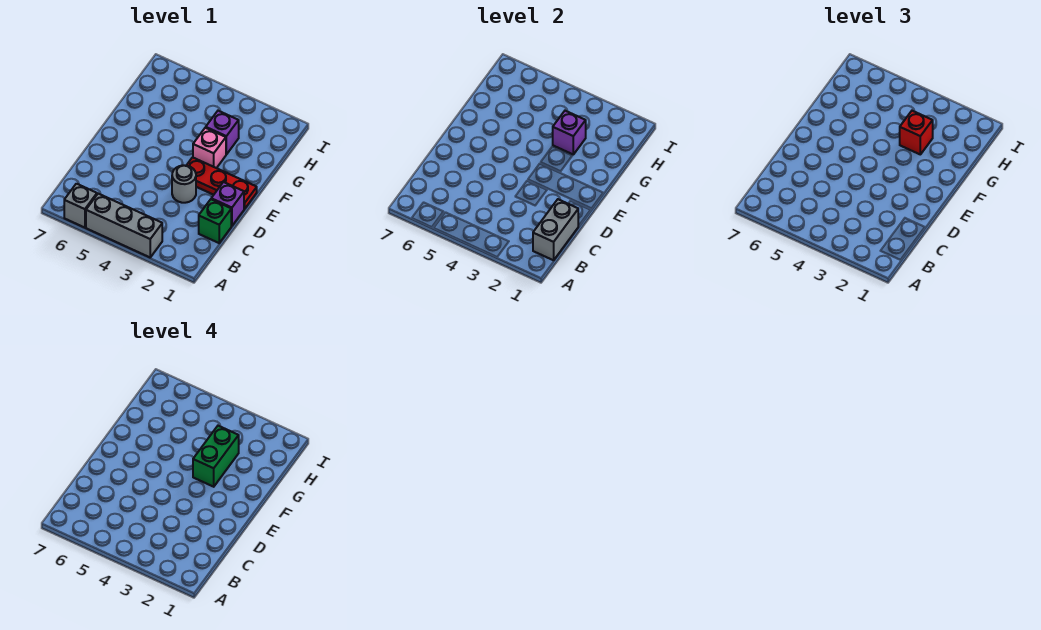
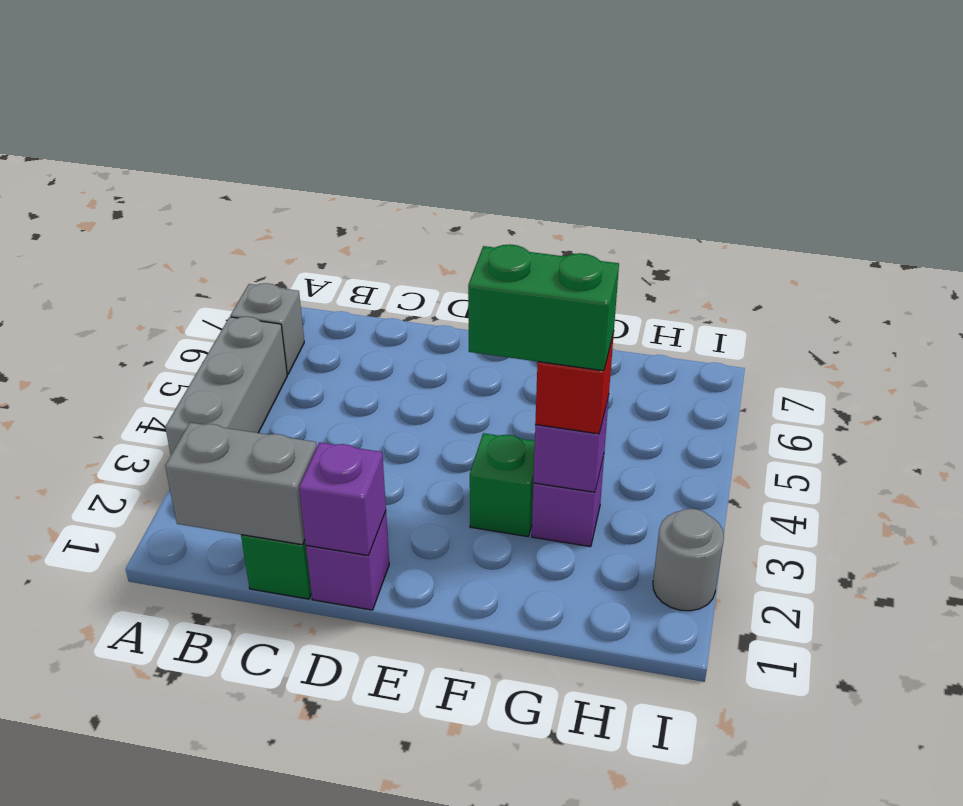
none -> purple 1x1 brick [299,442,386,556]
grey 1x1 round brick [172,165,196,203] -> grey 1x1 round brick moved to [653,509,724,611]
red 1x3 plate [186,157,257,209] -> none
pink 1x1 brick [193,128,226,168] -> green 1x1 brick [470,433,535,537]

